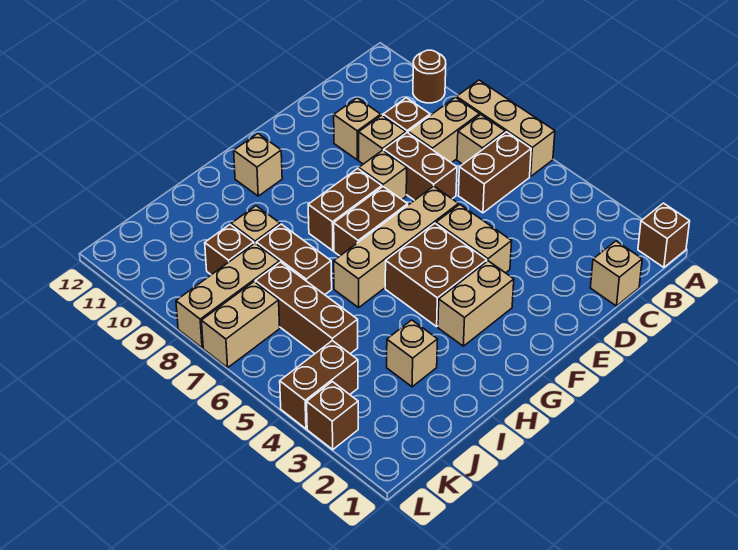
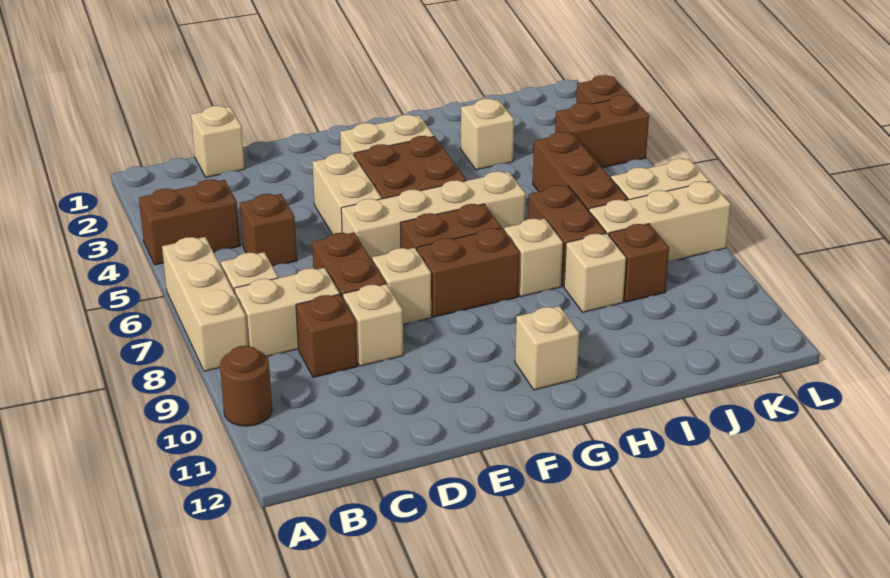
brown 1x1 brick [638,203,690,267] -> brown 1x1 brick moved to [240,194,297,266]
brown 1x2 brick [458,132,531,213] -> brown 1x2 brick moved to [139,179,240,265]
tan 1x1 brick [334,98,381,160] -> tan 1x1 brick moved to [504,218,563,297]

